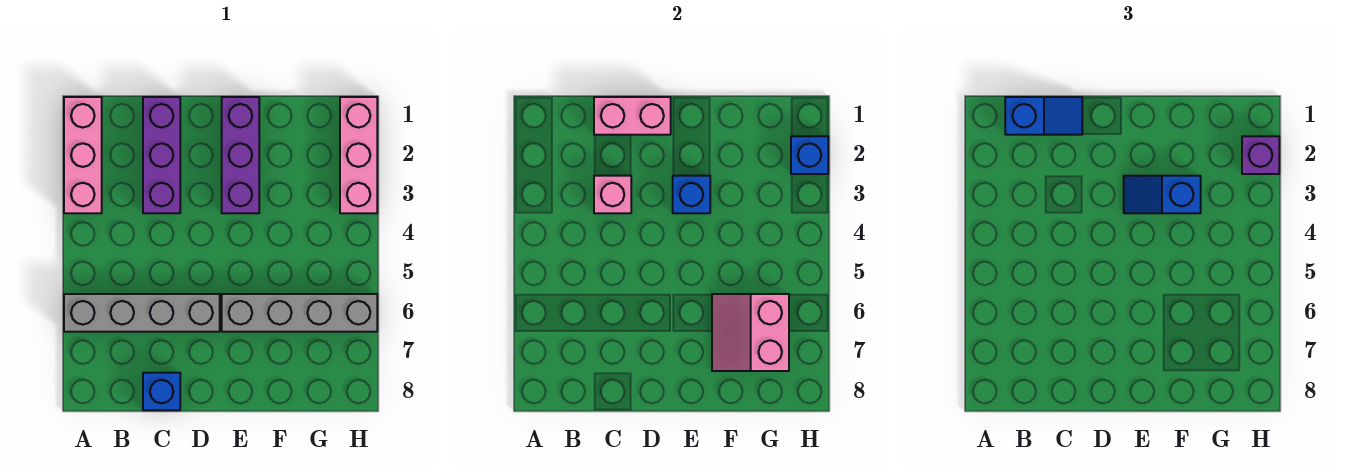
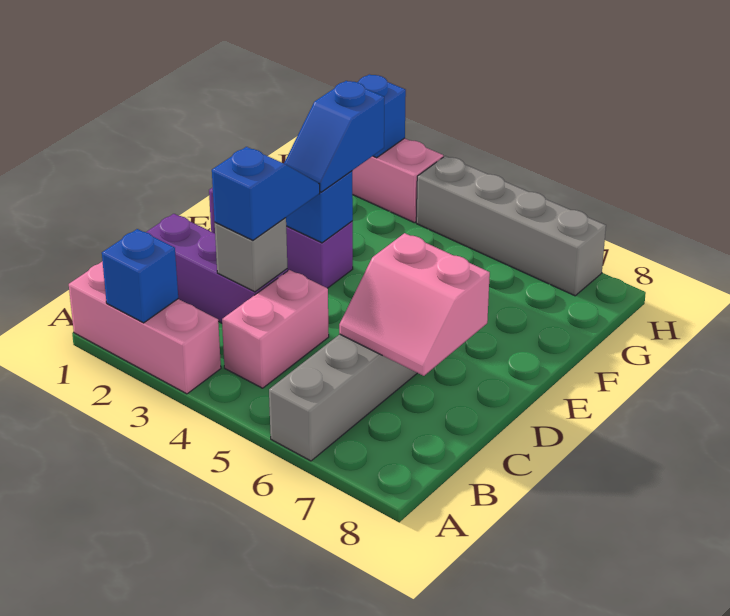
blue 1x2 slope [1005,97,1082,135] -> blue 1x2 slope moved to [212,147,320,240]
pink 1x2 brick [594,97,671,135] -> pink 1x2 brick moved to [222,270,329,388]
pink 1x1 brick [594,176,631,213] -> grey 1x1 brick [215,218,287,292]
blue 1x1 brick [143,373,180,410] -> blue 1x1 brick moved to [102,229,178,323]
grey 1x4 brick [222,294,377,332] -> grey 1x4 brick turned to [416,156,606,296]
pink 2x2 slope [712,294,789,371] -> pink 2x2 slope moved to [339,233,490,376]
purple 1x1 brick [1242,136,1279,174] -> none

